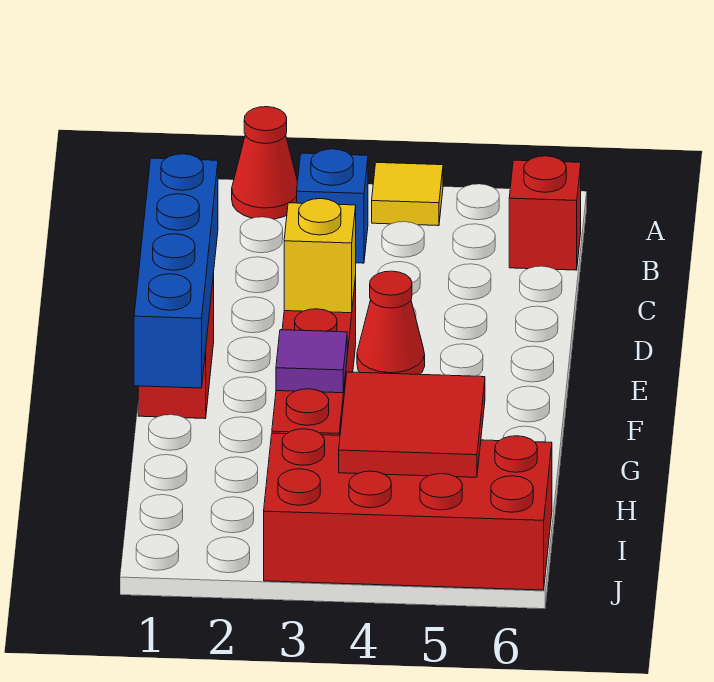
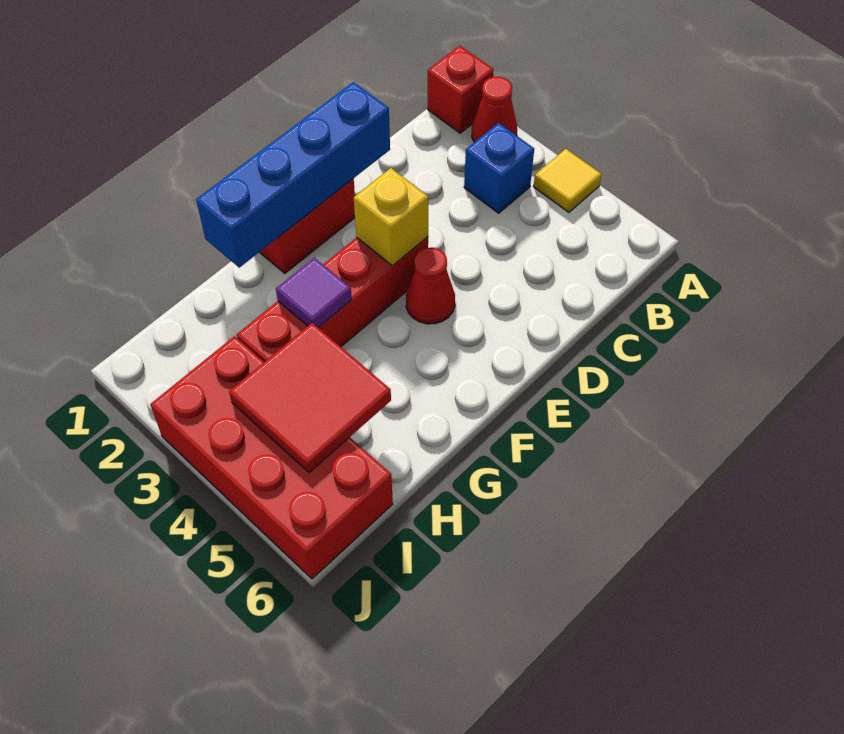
red 1x1 brick [509,156,581,270] -> red 1x1 brick moved to [428,46,494,133]

